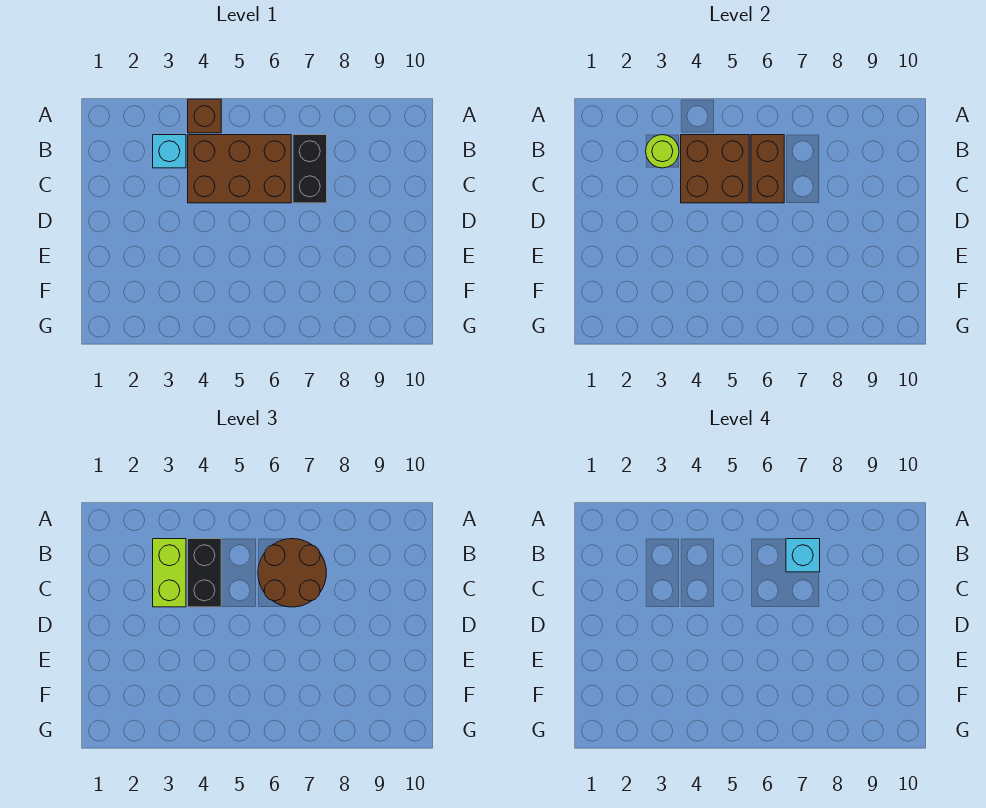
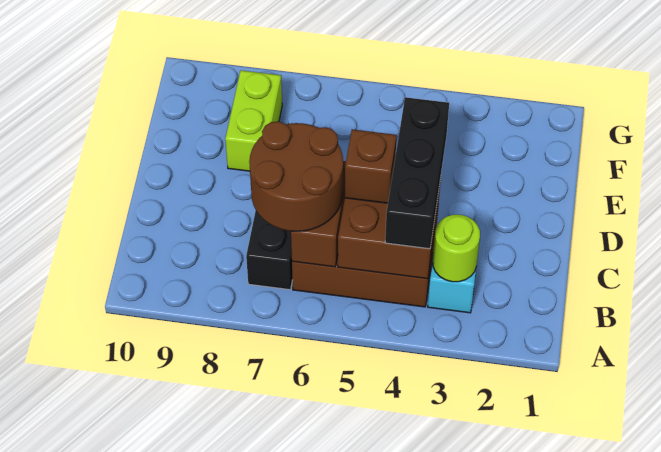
brown 1x1 brick [188,99,221,133] -> brown 1x1 brick moved to [345,129,397,203]
lime 1x2 brick [153,539,186,607] -> lime 1x2 brick moved to [225,70,282,171]
black 1x2 brick [188,539,221,607] -> black 1x3 brick [385,97,449,249]
cyan 1x1 brick [786,539,820,572] -> none

